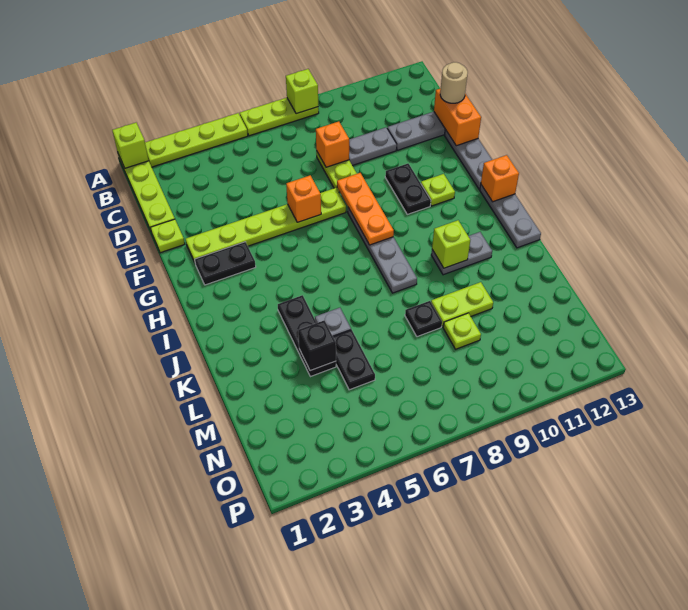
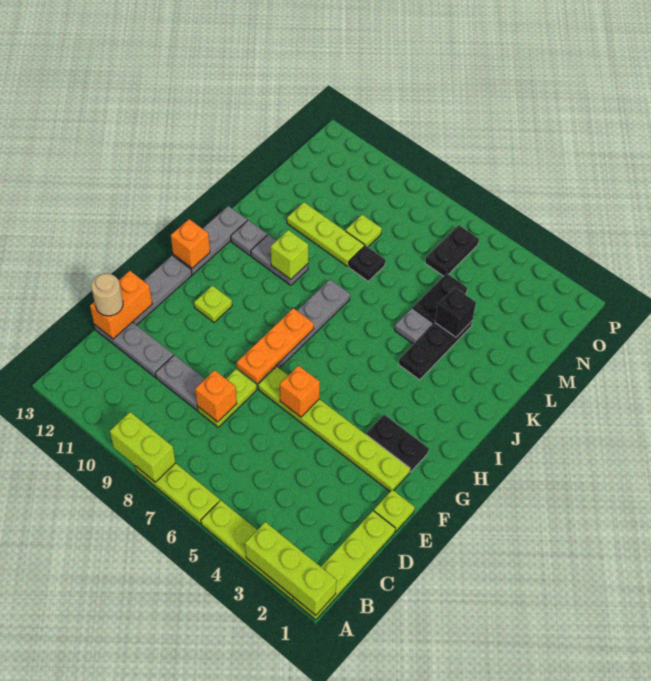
lime 1x1 brick [112,123,149,168] -> lime 1x3 brick [245,522,336,615]
lime 1x1 brick [286,69,318,114] -> lime 1x2 brick [110,412,176,482]
black 1x2 plate [385,164,431,214] -> black 1x2 plate moved to [425,225,479,276]
none -> grey 1x1 plate [231,220,267,255]
lime 1x2 plate [431,282,493,327] -> lime 1x3 plate [287,202,364,266]

